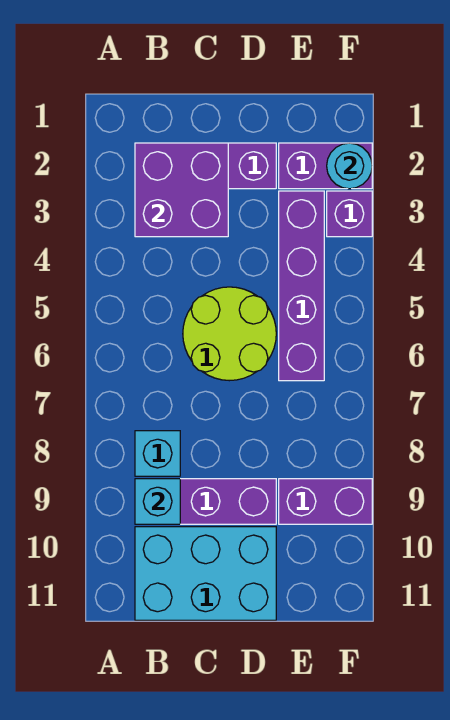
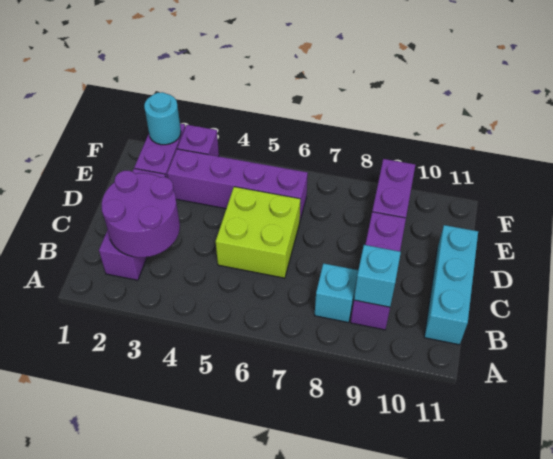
purple 2x2 brick [135,143,228,237] -> purple 2x2 round brick [102,171,180,257]
cyan 2x3 brick [135,527,276,620] -> cyan 1x3 brick [424,225,478,345]
lime 2x2 round brick [183,287,276,381] -> lime 2x2 brick [216,187,300,278]

